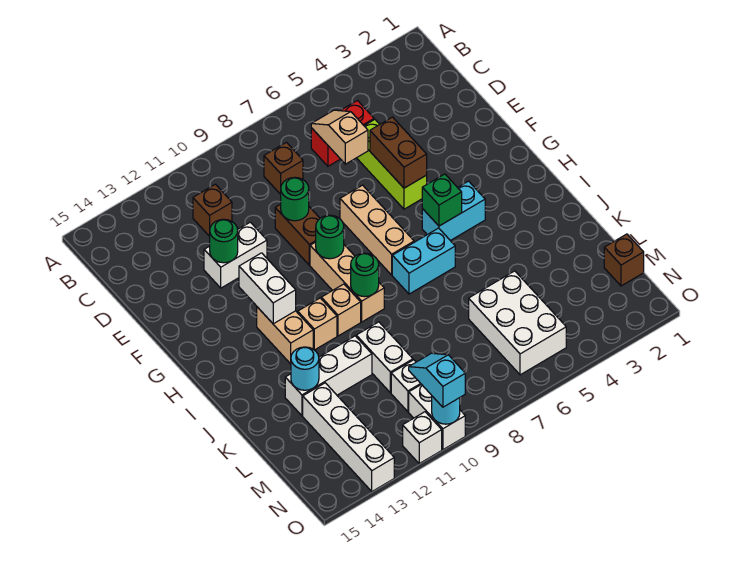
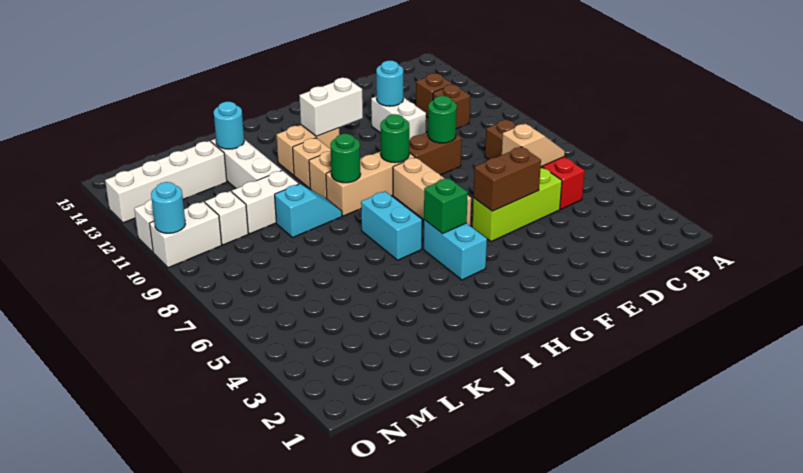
green 1x1 round brick [210,219,238,263] -> cyan 1x1 round brick [376,61,403,106]
tan 1x3 brick [340,185,414,275] -> tan 1x3 brick turned to [393,157,471,225]
white 2x3 brick [469,271,566,375] -> none
brown 1x1 brick [604,234,644,286] -> brown 1x1 brick moved to [416,73,453,117]
cyan 1x2 slope [409,353,465,407] -> cyan 1x2 slope moved to [275,184,342,238]

